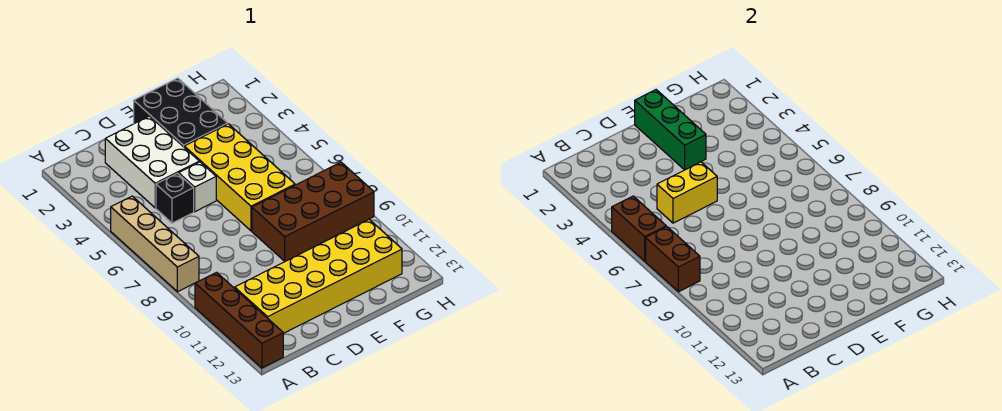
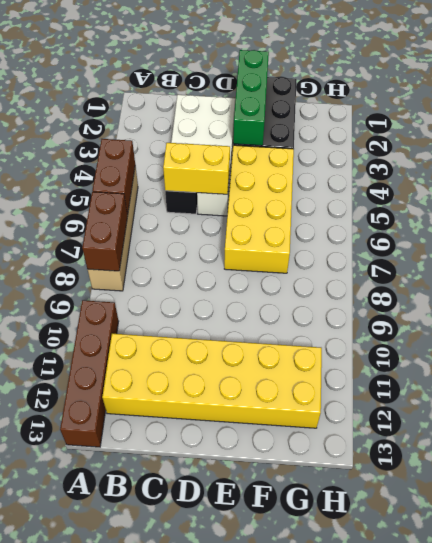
brown 2x4 brick [252,162,374,261] -> none

